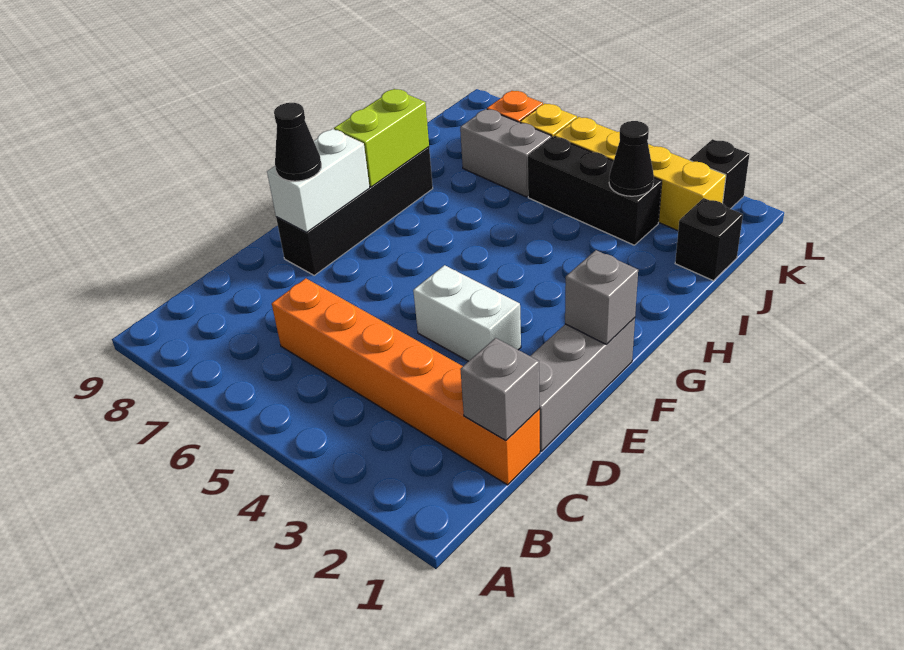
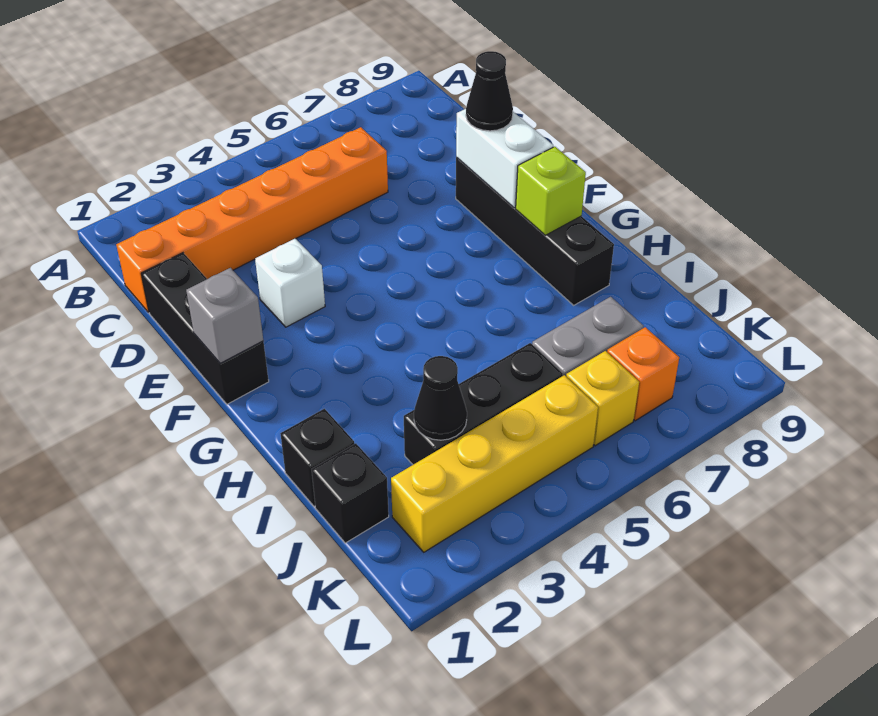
grey 1x1 brick [460,338,539,440] -> none
grey 1x3 brick [531,318,635,451] -> black 1x3 brick [141,253,269,404]
white 1x2 brick [413,265,521,361] -> white 1x1 brick [255,239,325,327]
lime 1x2 brick [334,89,429,187] -> lime 1x1 brick [516,147,586,235]
black 1x1 brick [690,139,750,209] -> black 1x1 brick moved to [280,409,355,506]

